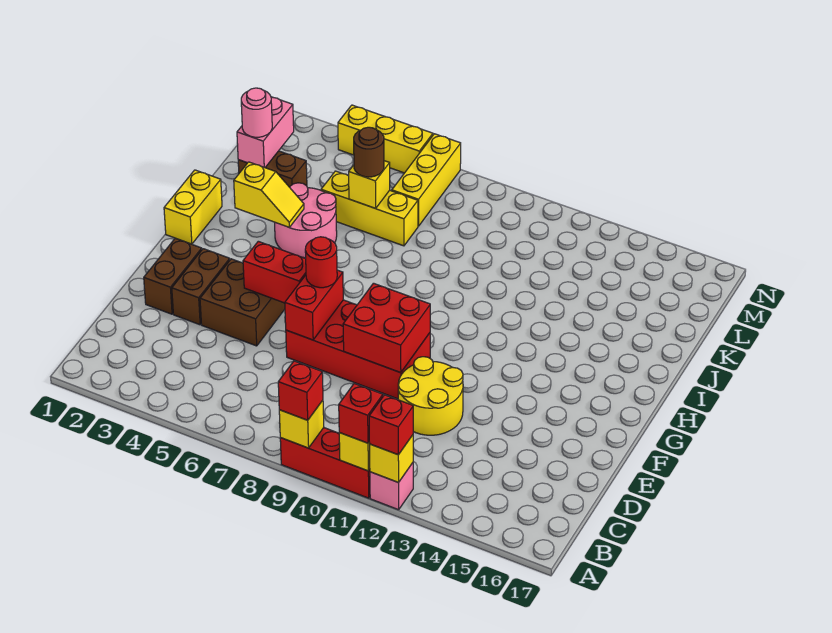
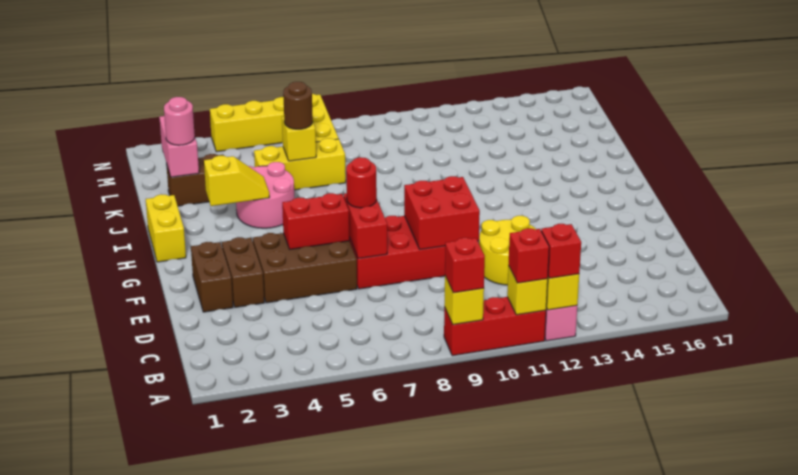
brown 2x2 brick [200,259,285,346] -> brown 2x3 brick [253,233,357,303]

